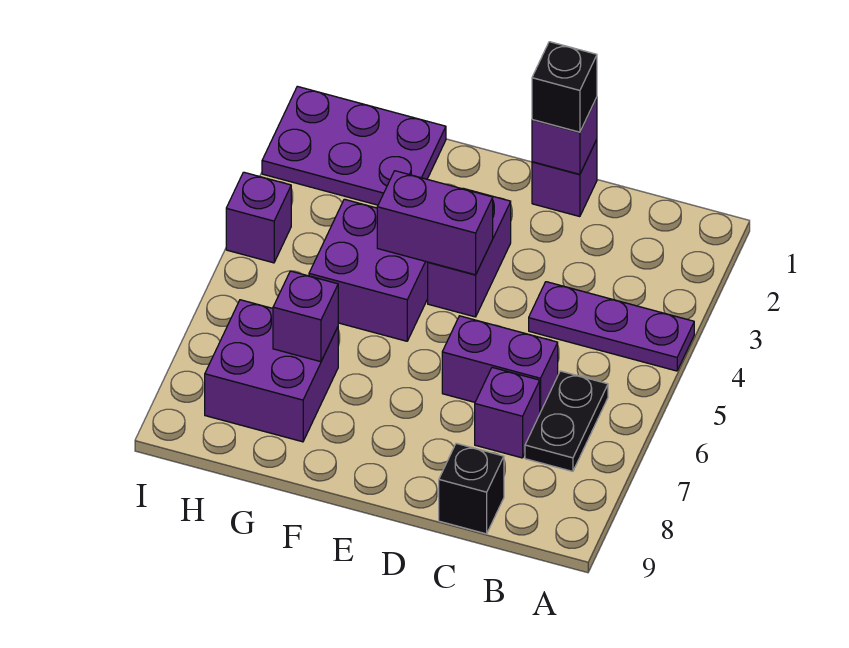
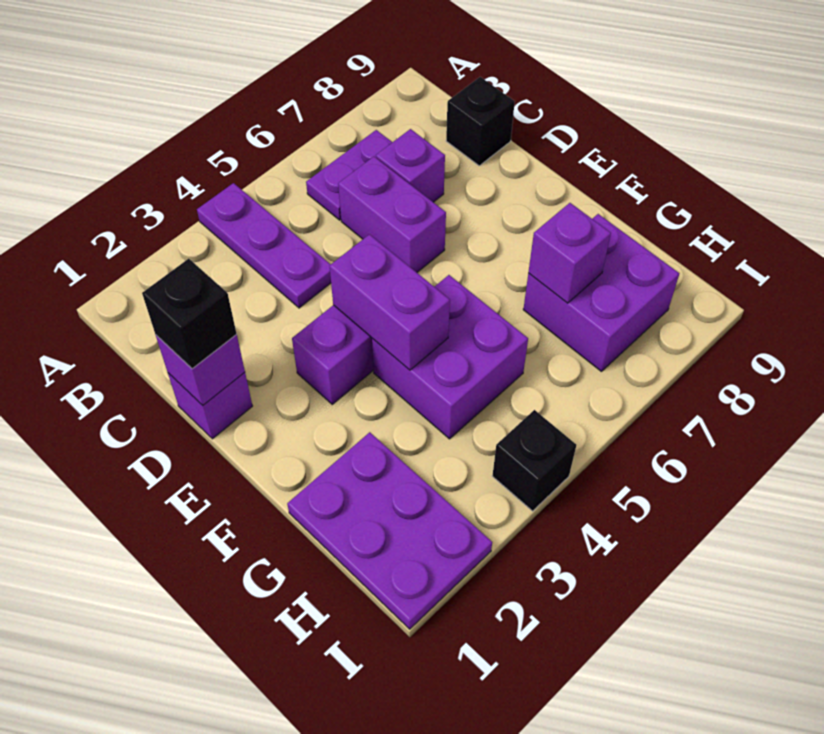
black 1x2 plate [525,371,608,471] -> purple 1x2 plate [306,130,392,220]
purple 1x1 brick [226,172,291,263] -> black 1x1 brick [492,410,576,511]

